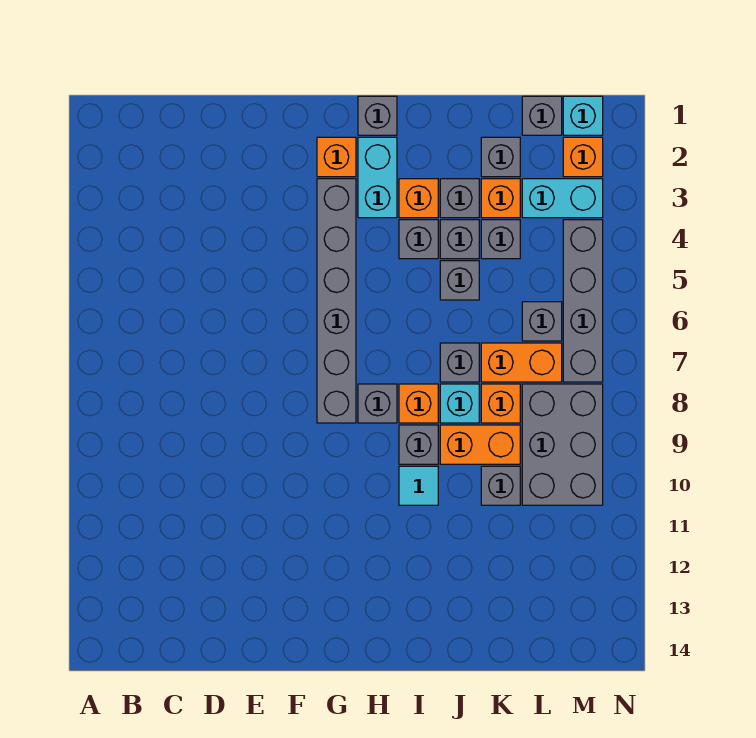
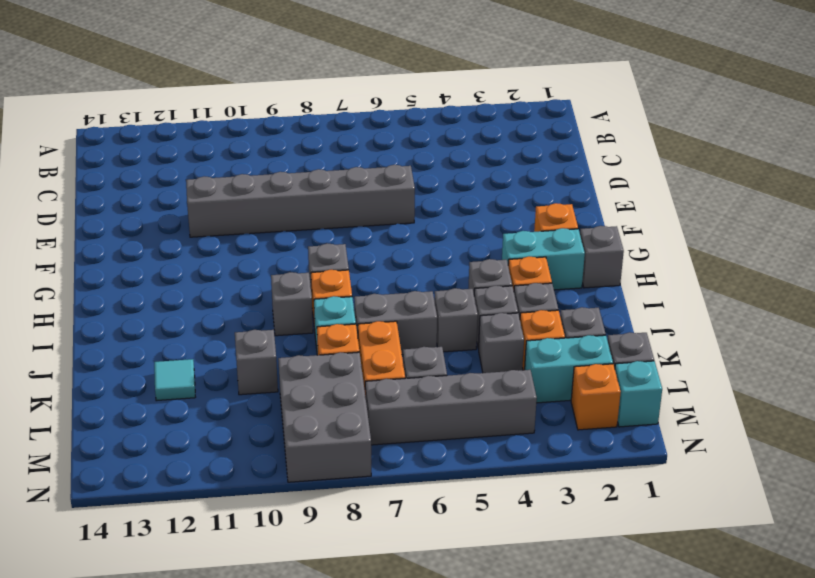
grey 1x6 brick [317,179,356,423] -> grey 1x6 brick moved to [186,165,415,237]
cyan 1x1 tile [399,466,438,505] -> cyan 1x1 tile moved to [154,359,195,401]
grey 1x1 brick [440,343,479,382] -> grey 1x2 brick [354,291,437,355]
orange 1x2 brick [440,425,520,464] -> none
cyan 1x2 brick [522,179,603,218] -> cyan 1x2 brick turned to [525,335,613,403]
grey 2x3 brick [522,384,603,505] -> grey 2x3 brick turned to [278,352,371,482]

